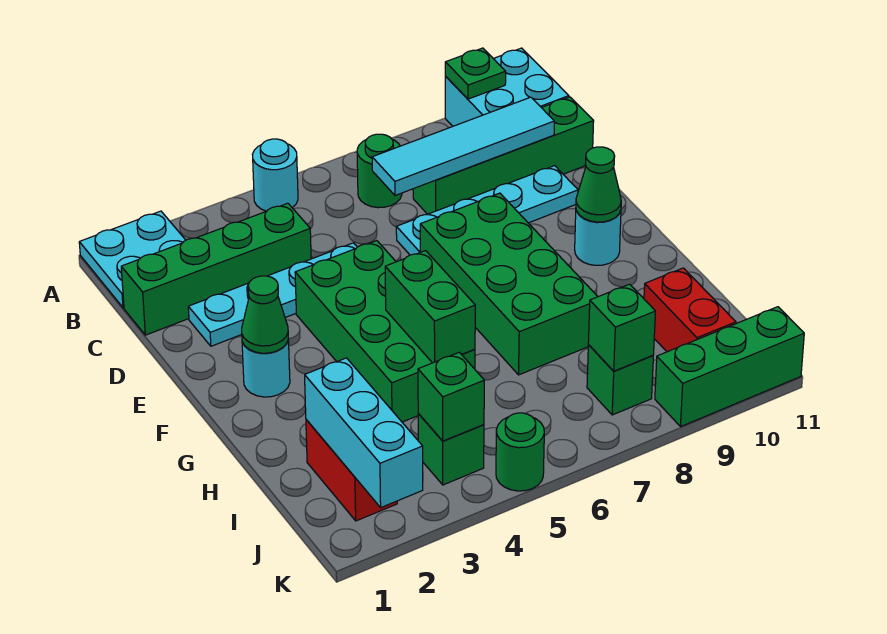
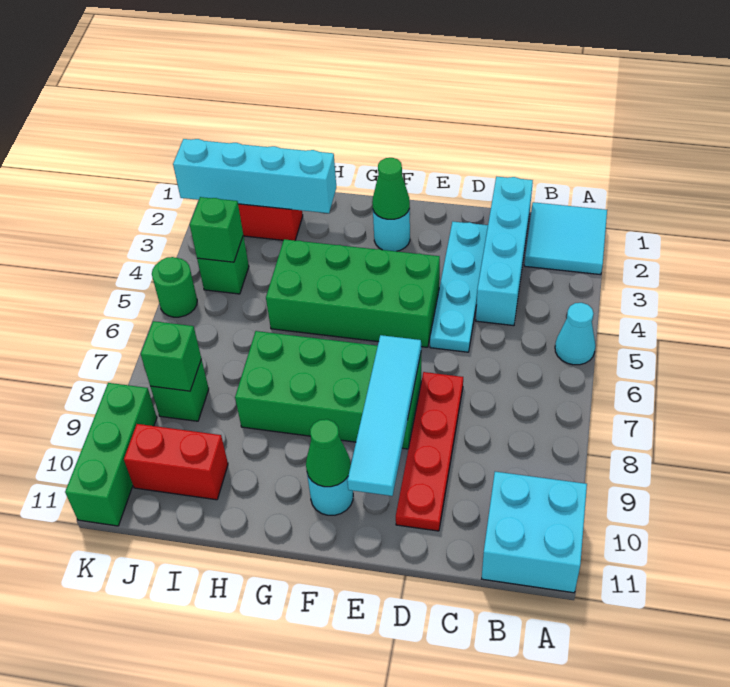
cyan 2x2 plate [79,211,186,308] -> cyan 2x2 tile [524,202,607,275]
cyan 1x1 round brick [253,139,298,211] -> cyan 1x1 cone [555,303,595,365]
green 1x1 plate [445,48,506,99] -> none
green 1x1 round brick [357,134,402,208] -> none
green 1x4 brick [121,203,311,335] -> cyan 1x4 brick [476,177,533,326]
cyan 1x4 tile [372,97,554,195] -> cyan 1x4 tile moved to [347,335,421,496]
green 1x4 brick [413,97,594,214] -> none
cyan 1x4 plate [396,166,578,255] -> red 1x4 plate [396,372,463,531]
green 1x2 brick [385,251,475,363] -> none
cyan 1x3 brick [305,358,423,507] -> cyan 1x4 brick [173,139,336,213]

